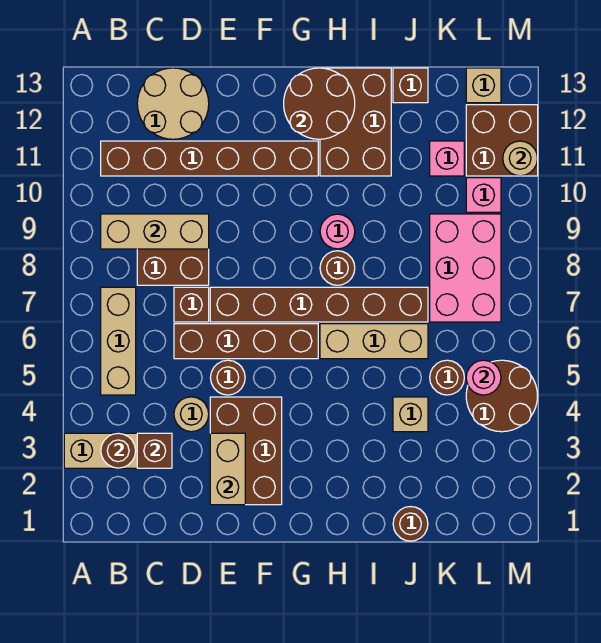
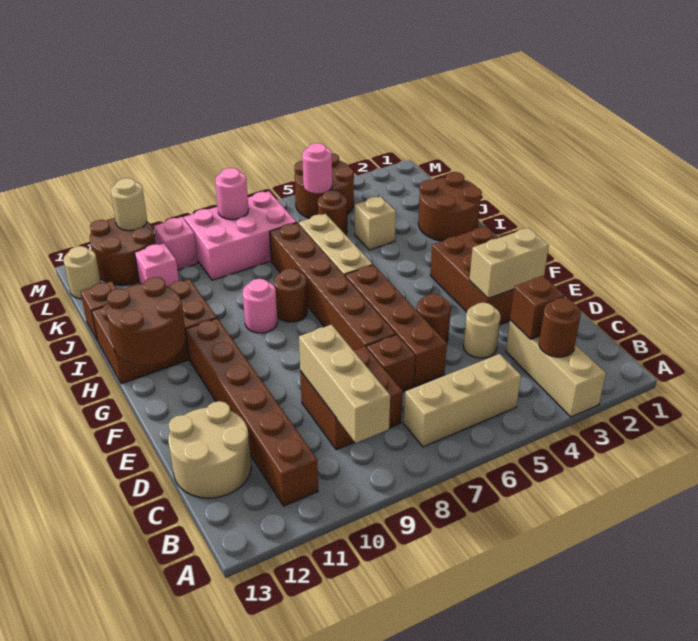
brown 2x3 brick [210,397,282,505] -> brown 2x3 brick turned to [430,226,514,324]
brown 1x1 round brick [393,507,428,541] -> brown 2x2 round brick [418,172,482,241]
none -> pink 1x1 round brick [215,168,249,220]
brown 2x2 brick [466,105,538,176] -> brown 2x2 round brick [90,218,156,285]
tan 1x1 brick [466,68,501,103] -> tan 1x1 round brick [63,246,101,299]

